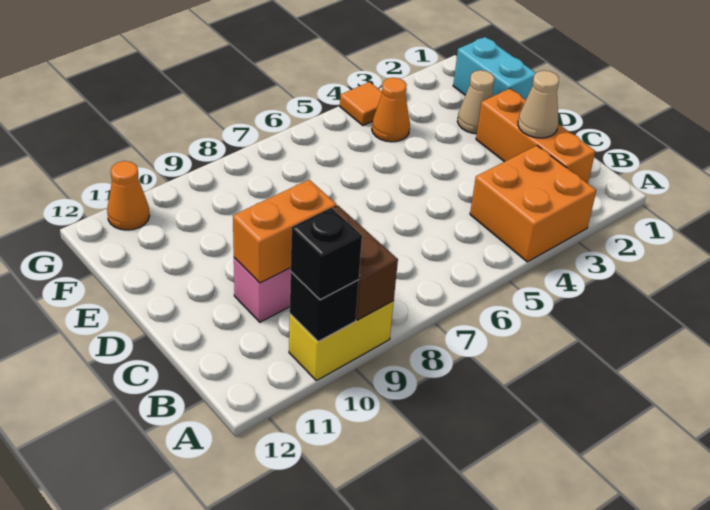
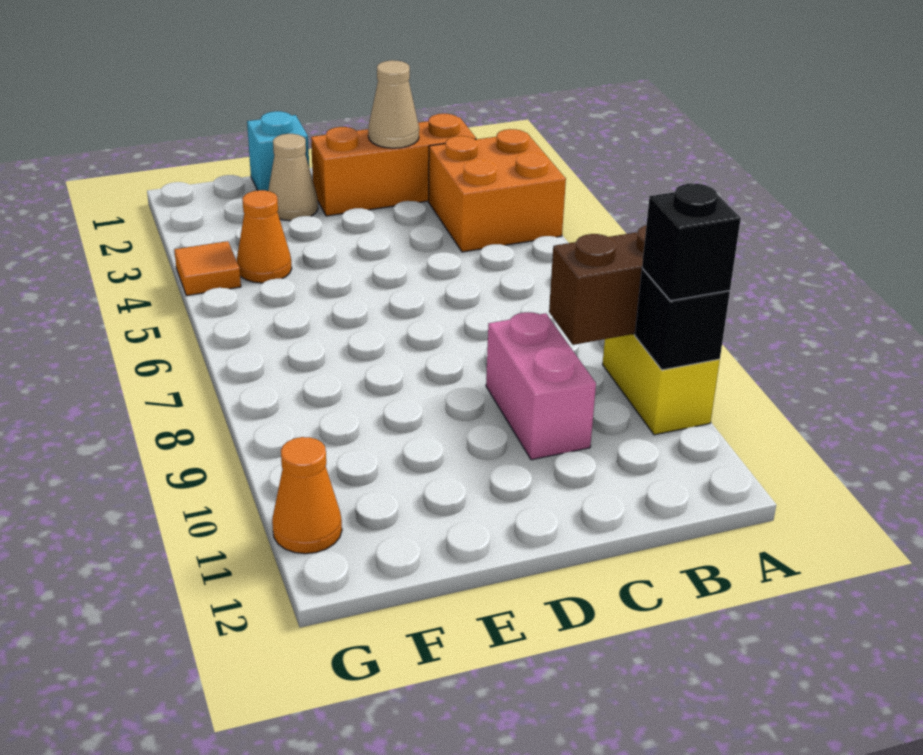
orange 1x2 brick [233,180,337,283] -> none
cyan 1x2 brick [453,37,536,100] -> cyan 1x1 brick [247,111,309,191]

